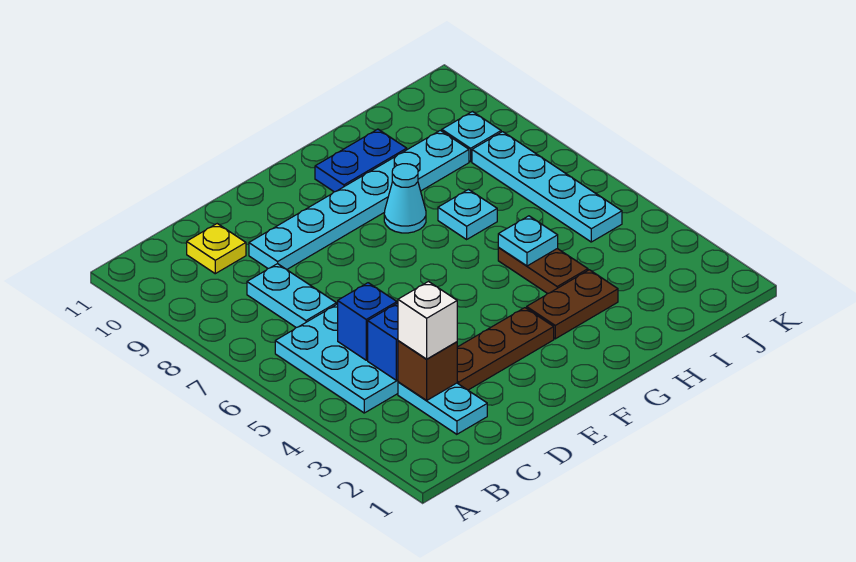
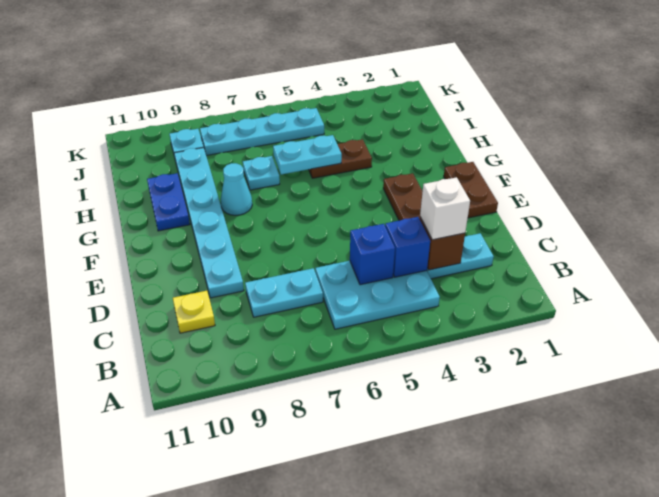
brown 1x2 plate [527,270,618,339] -> brown 1x2 plate moved to [444,162,498,218]
cyan 1x1 plate [498,216,558,266] -> cyan 1x2 plate [273,135,342,174]

